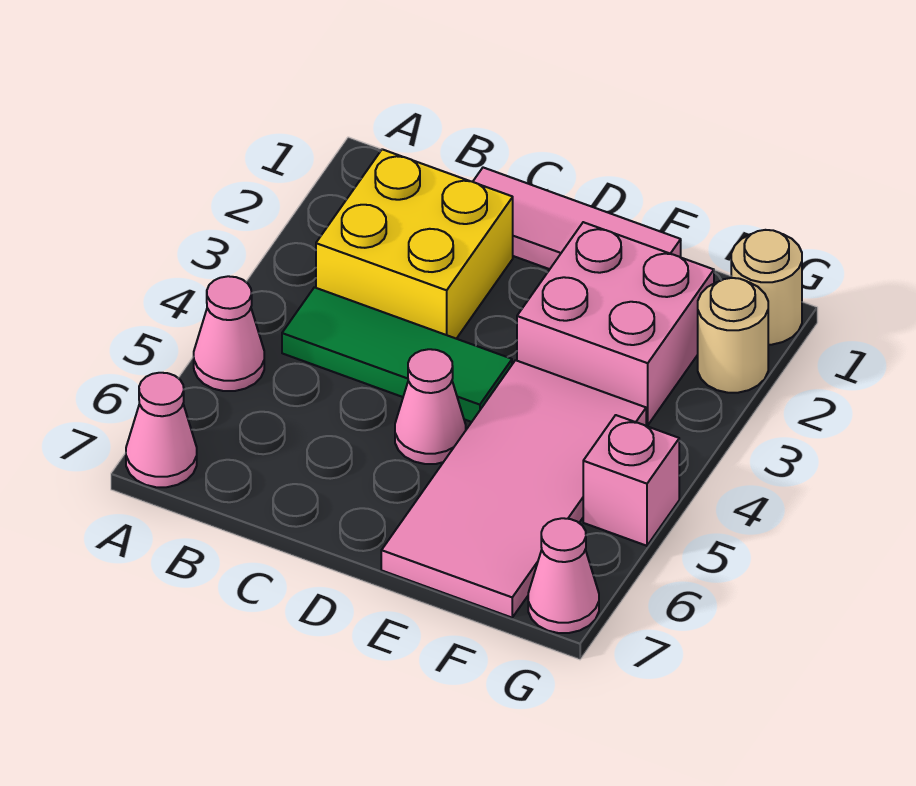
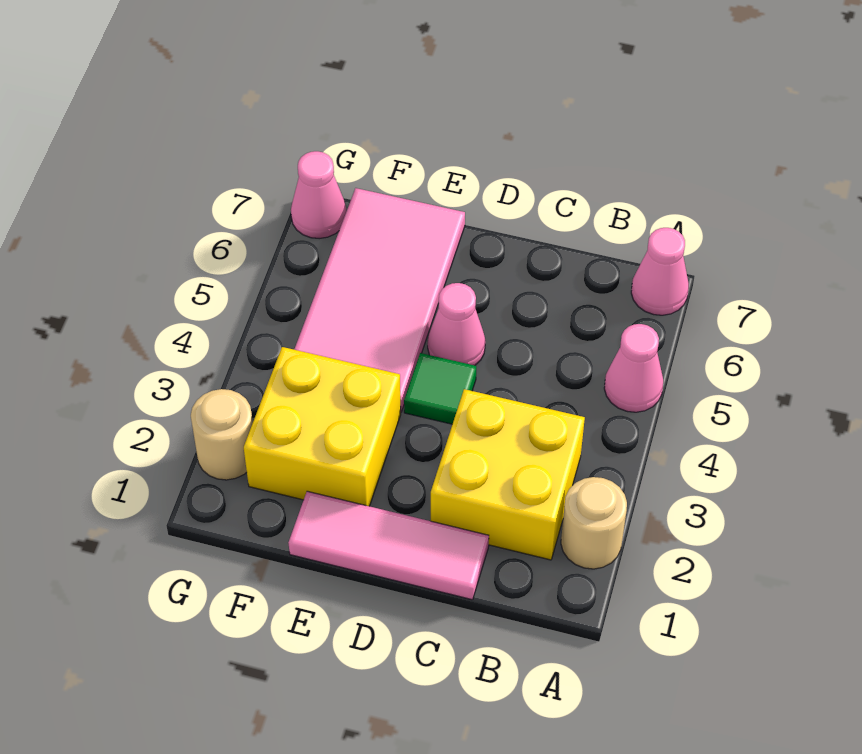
green 1x3 tile [282,287,512,422] -> green 1x1 tile [404,353,476,424]
pink 2x2 brick [517,222,714,425] -> yellow 2x2 brick [244,347,401,506]
tan 1x1 round brick [731,230,802,345] -> tan 1x1 round brick moved to [561,477,627,569]
pink 1x1 brick [583,415,679,546] -> none

